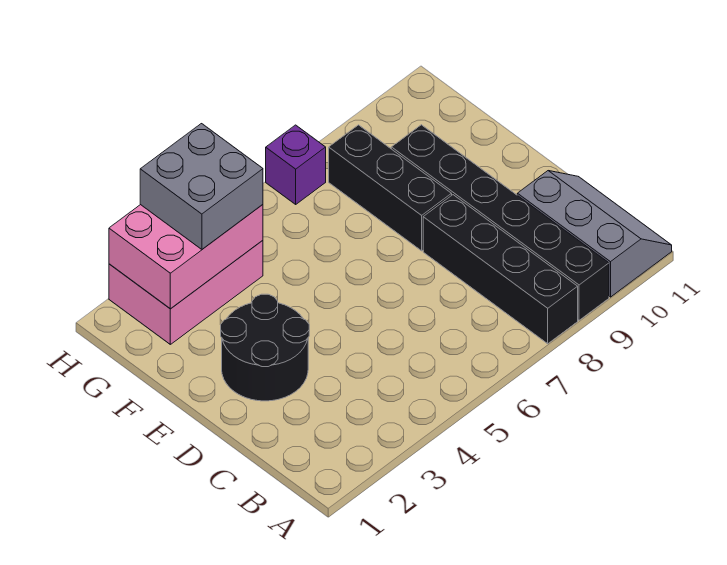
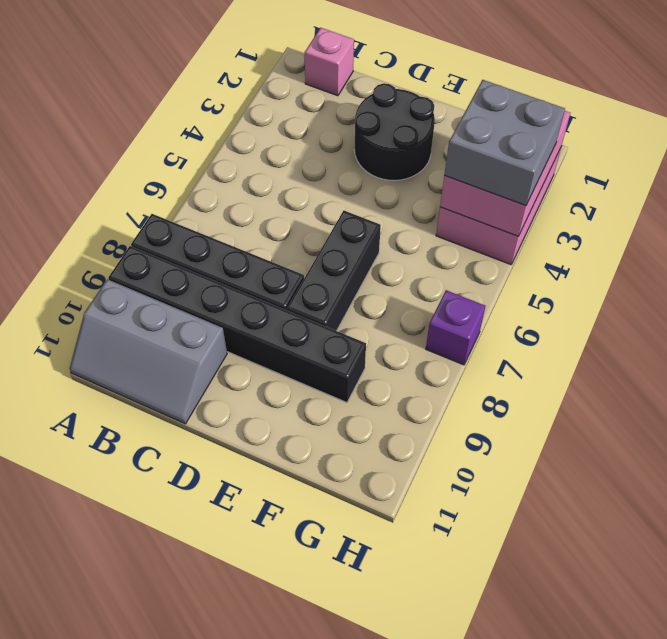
none -> pink 1x1 brick [304,28,354,96]
black 1x3 brick [329,125,452,251] -> black 1x3 brick turned to [287,211,381,331]

